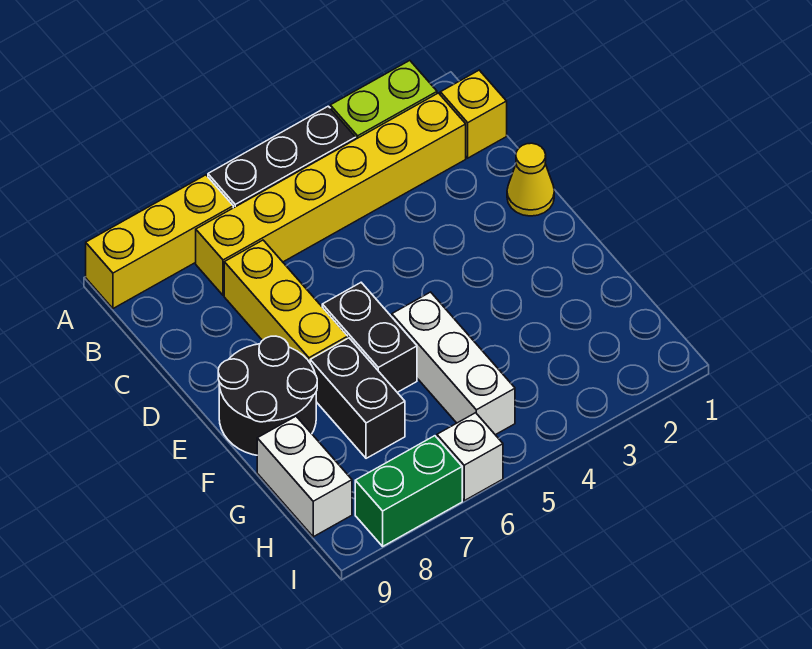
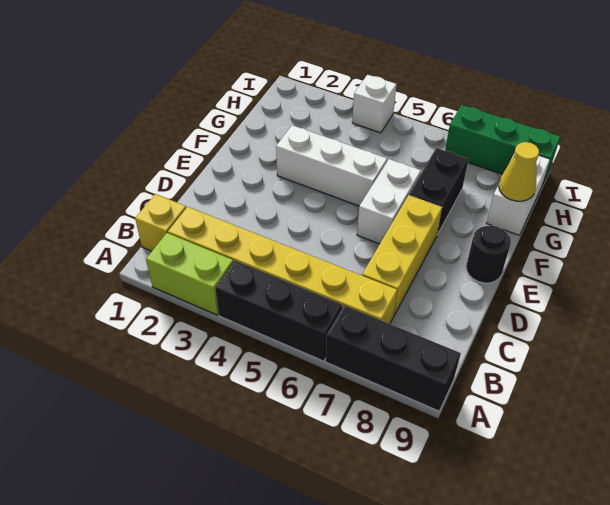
yellow 1x3 brick [86,175,233,309] -> black 1x3 brick [326,305,461,411]
yellow 1x1 cone [507,143,554,216] -> yellow 1x1 cone moved to [499,142,539,201]
black 1x2 brick [322,283,417,392] -> white 1x2 brick [357,159,421,244]
black 2x2 round brick [218,336,317,455] -> black 1x1 round brick [466,226,511,283]
white 1x3 brick [392,292,515,435] -> white 1x3 brick turned to [276,125,387,206]
white 1x1 brick [437,413,503,501] -> white 1x1 brick moved to [352,75,396,133]
green 1x2 brick [355,436,462,546] -> green 1x3 brick [445,105,560,185]

